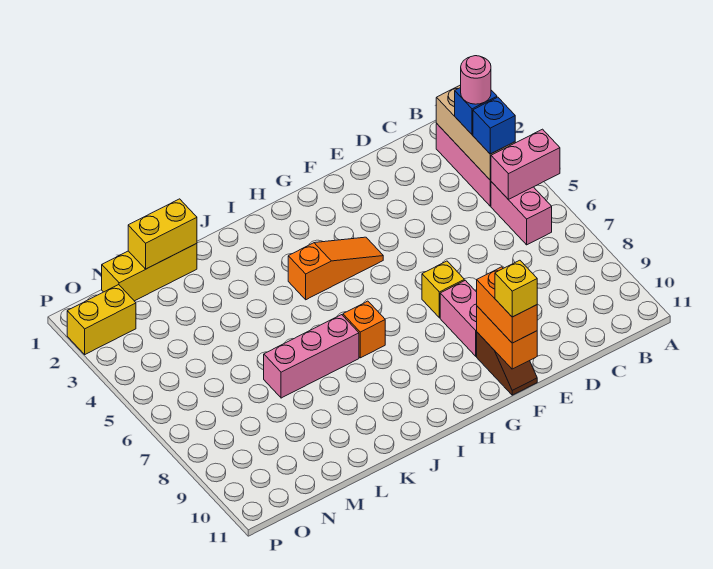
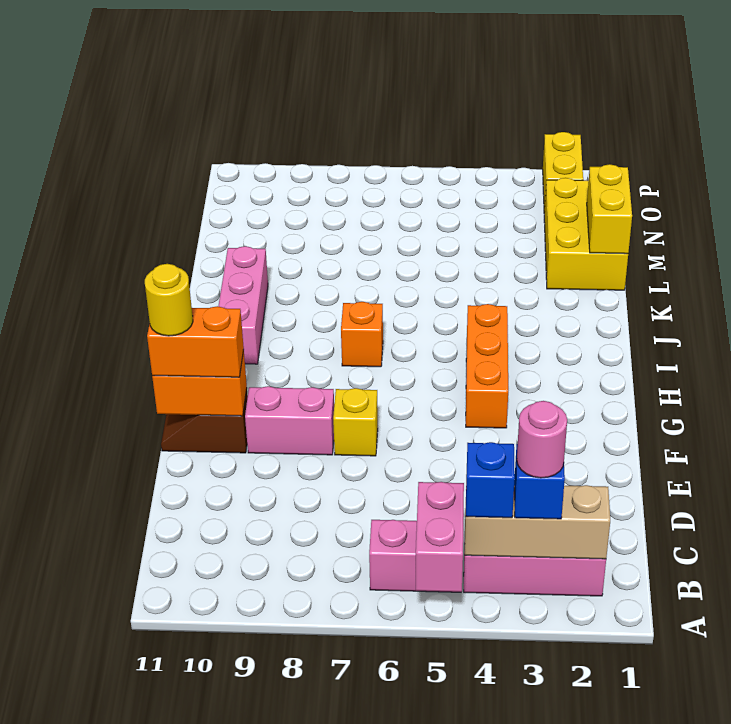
yellow 1x1 brick [495,260,537,317] -> yellow 1x1 round brick [145,264,193,336]
orange 1x3 slope [288,237,383,300] -> orange 1x3 brick [466,304,508,428]
pink 1x3 brick [264,315,359,398] -> pink 1x3 brick moved to [218,246,268,364]
yellow 1x3 brick [102,243,197,301] -> yellow 2x3 brick [544,178,628,290]

